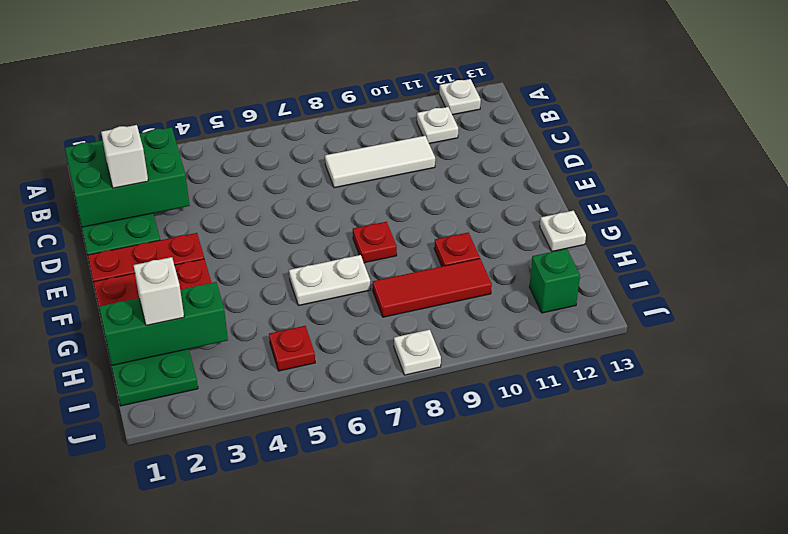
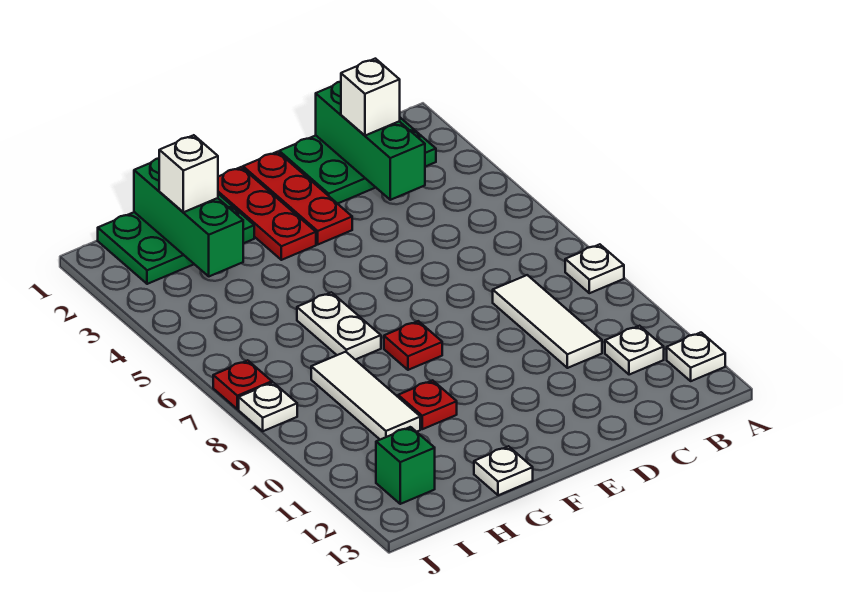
none -> white 1x1 plate [565,244,624,293]
green 2x3 brick [65,127,190,227] -> green 1x3 brick [316,82,425,200]
red 1x3 tile [373,259,492,317] -> white 1x3 tile [311,352,420,440]
red 1x1 plate [269,326,315,371] -> red 1x1 plate moved to [213,360,272,409]

